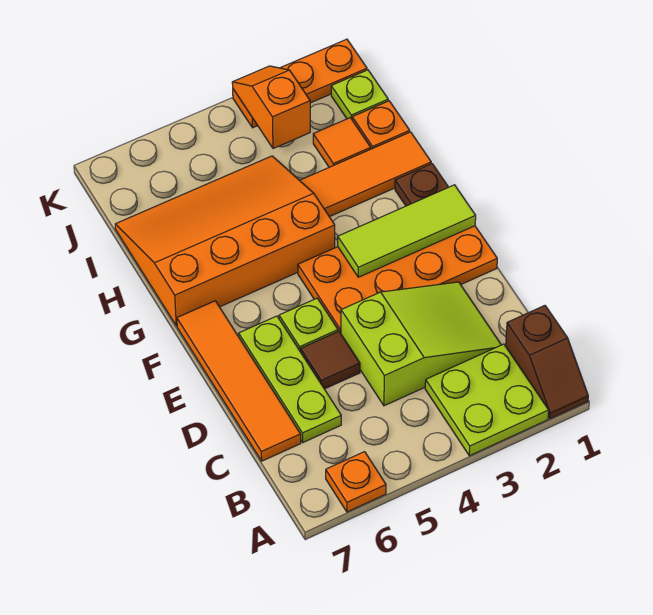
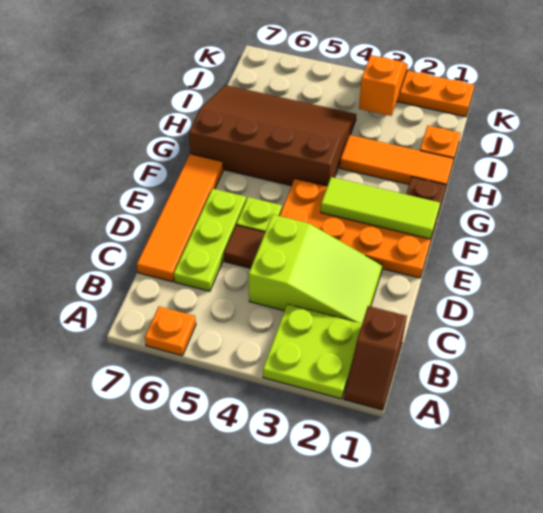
orange 3x4 slope [115,156,335,326] -> brown 3x4 slope [189,85,356,186]
orange 1x1 tile [313,118,371,167] -> none
lime 1x1 plate [331,70,388,119] -> none

